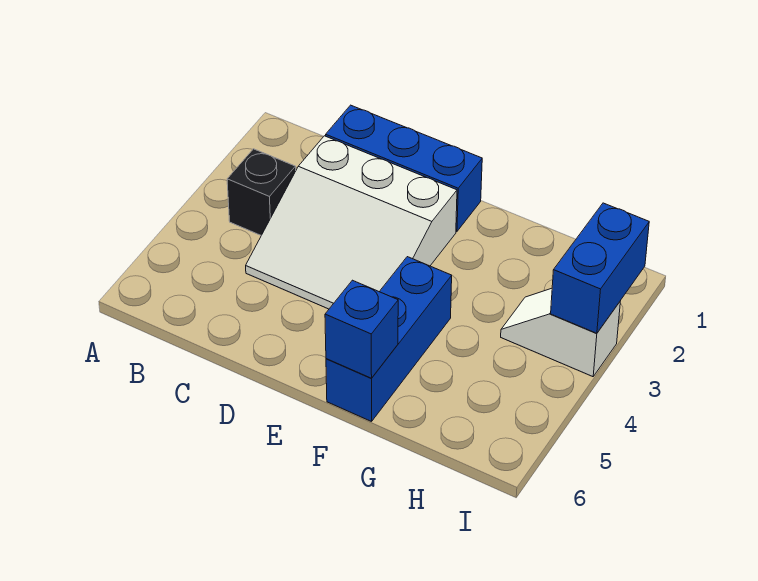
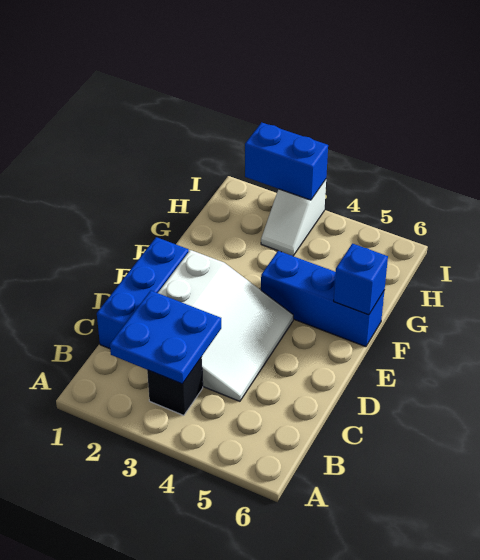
none -> blue 2x2 plate [110,291,221,384]

